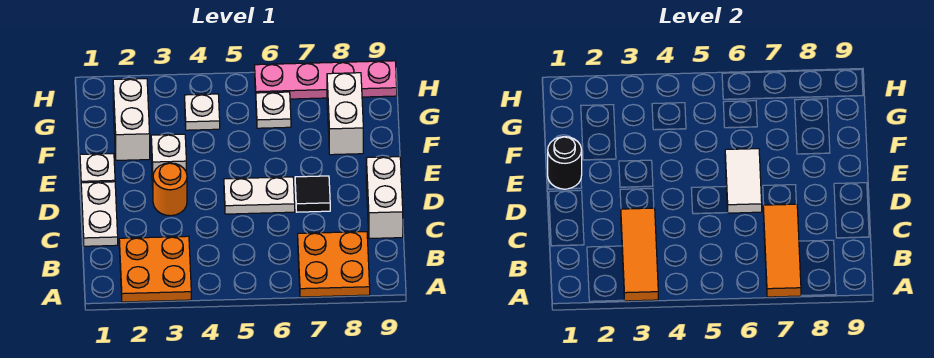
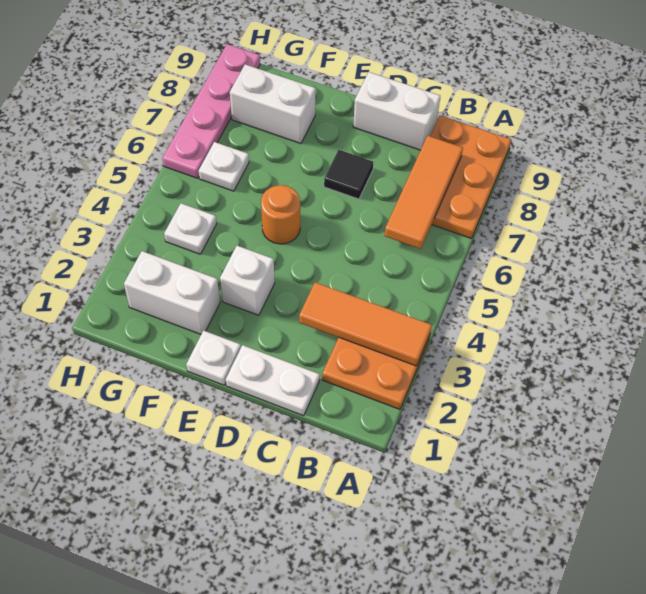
orange 2x2 plate [298,232,370,297] -> orange 2x3 plate [430,116,511,239]
orange 1x3 tile [763,204,801,297] -> orange 1x3 tile turned to [385,136,463,249]
orange 1x1 round brick [153,163,187,216] -> orange 1x1 round brick moved to [261,185,300,244]
white 1x2 plate [224,177,295,214] -> none
white 1x2 tile [725,149,762,213] -> none
black 1x1 round brick [548,137,582,189] -> none

